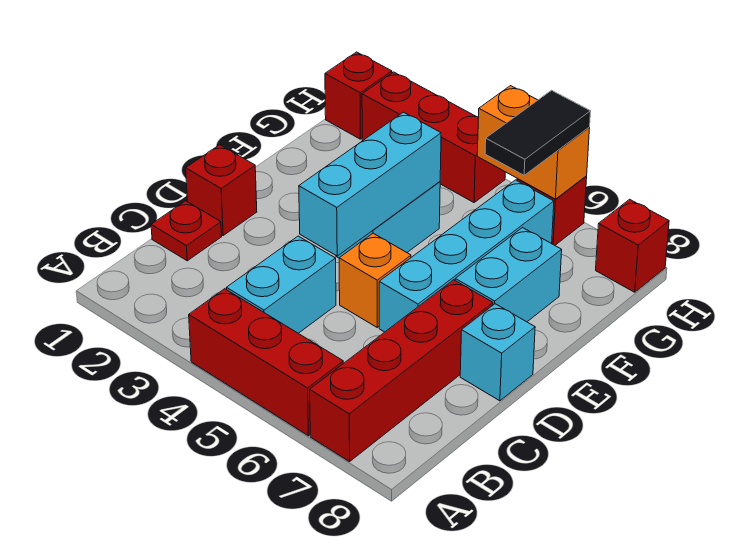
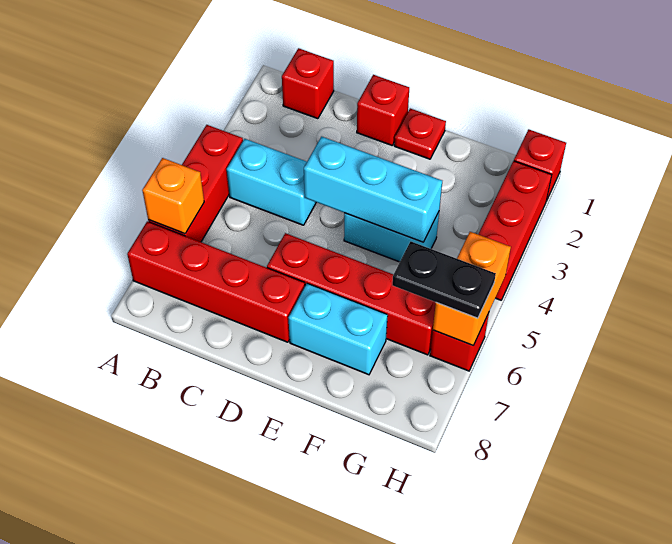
red 1x1 plate [151,201,222,261] -> red 1x1 plate moved to [394,108,446,159]
orange 1x1 brick [339,233,411,327] -> orange 1x1 brick moved to [142,158,204,234]
cyan 1x4 brick [379,180,554,332] -> red 1x4 brick [267,233,436,355]
cyan 1x1 brick [460,304,535,401] -> none
black 1x2 tile [485,90,591,175] -> black 1x2 plate [392,241,496,318]
red 1x1 brick [596,199,669,292] -> red 1x1 brick moved to [282,48,334,119]

